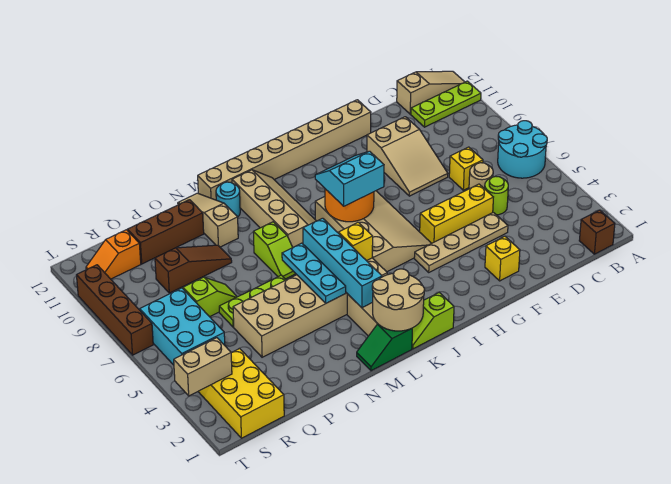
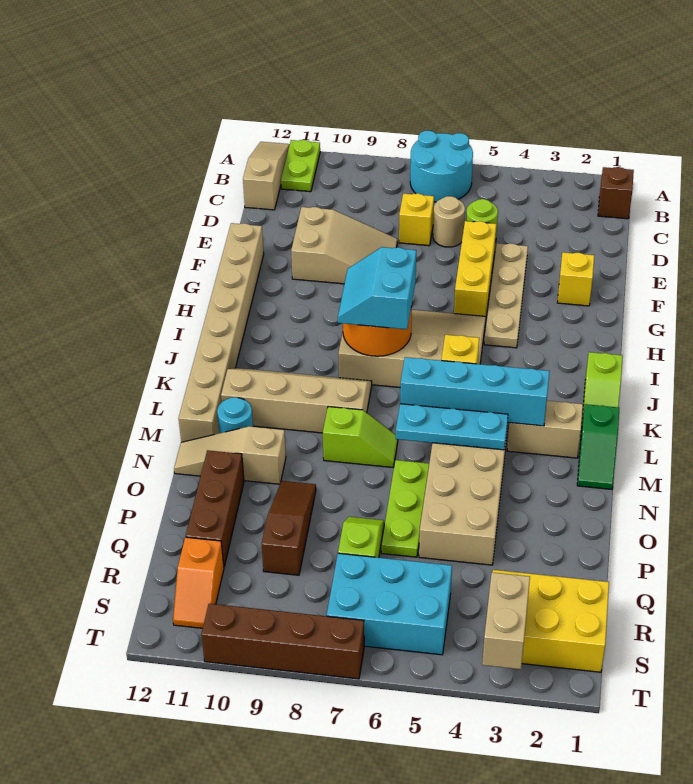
lime 1x3 plate [411,81,481,127] -> lime 1x2 plate [281,140,320,192]
tan 2x2 round brick [372,269,425,331] -> none

